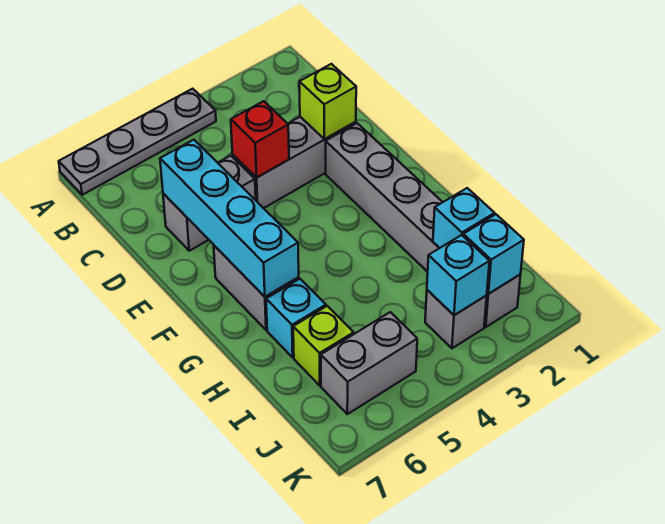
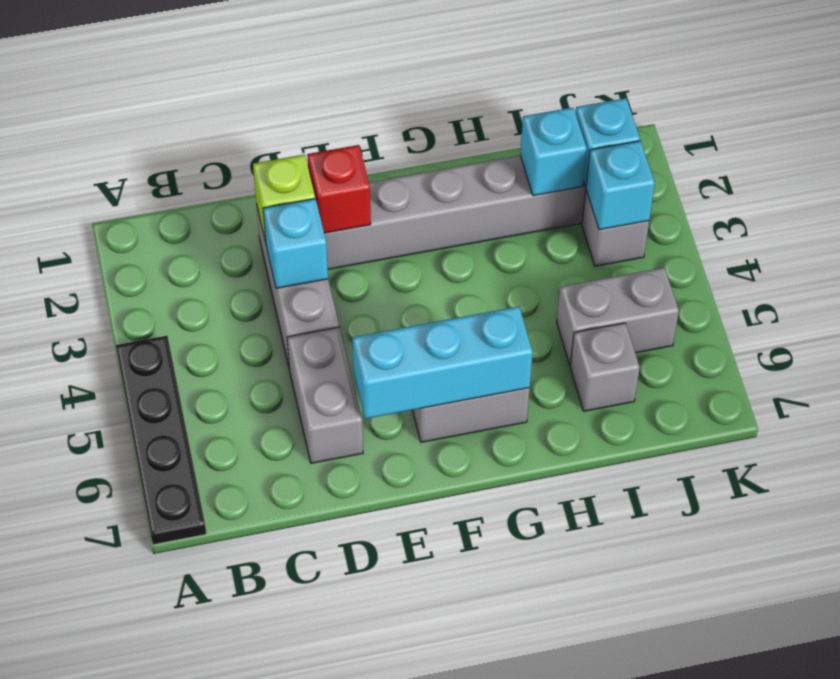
grey 1x4 plate [59,89,216,195] -> black 1x4 plate [116,336,206,545]
red 1x1 brick [231,101,289,178] -> red 1x1 brick moved to [307,145,371,233]
cyan 1x4 brick [160,140,299,297] -> cyan 1x3 brick [353,306,533,419]
cyan 1x1 brick [266,279,326,357] -> cyan 1x1 brick moved to [263,199,328,288]
lime 1x1 brick [293,306,354,385] -> grey 1x1 brick [570,323,640,411]
grey 1x2 brick [321,312,417,414] -> grey 1x2 brick turned to [557,268,679,365]

